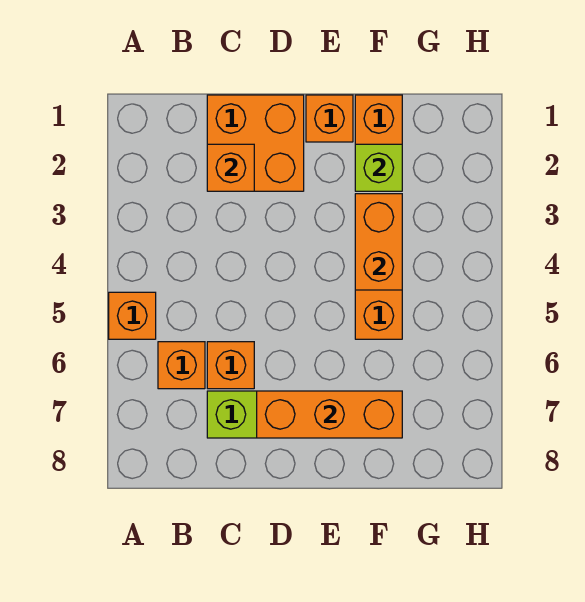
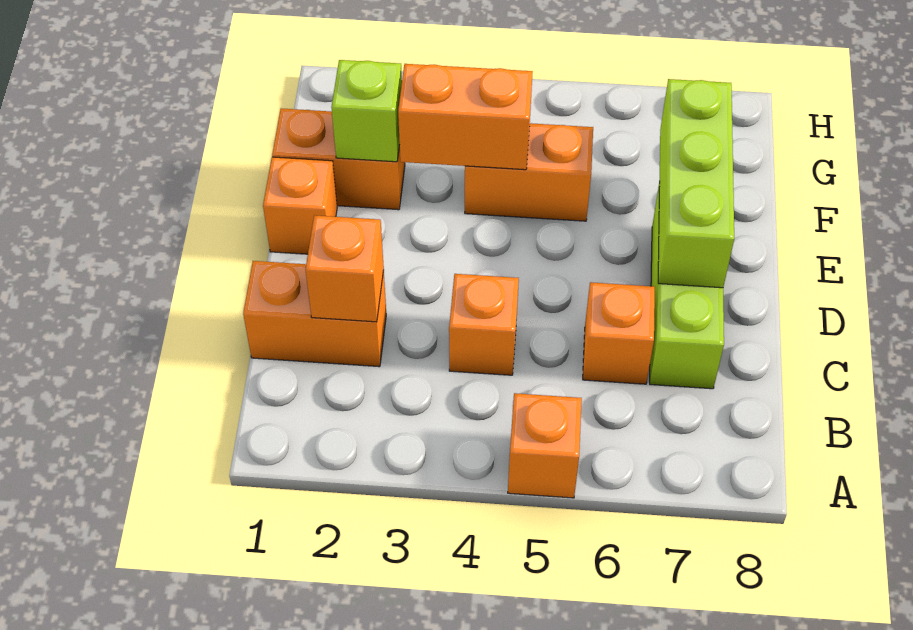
orange 1x1 brick [158,342,205,389] -> orange 1x1 brick moved to [449,274,519,375]
orange 2x2 brick [207,95,304,191] -> orange 1x2 brick [243,261,386,367]
orange 1x3 brick [257,391,402,438] -> lime 1x3 brick [658,79,734,288]

